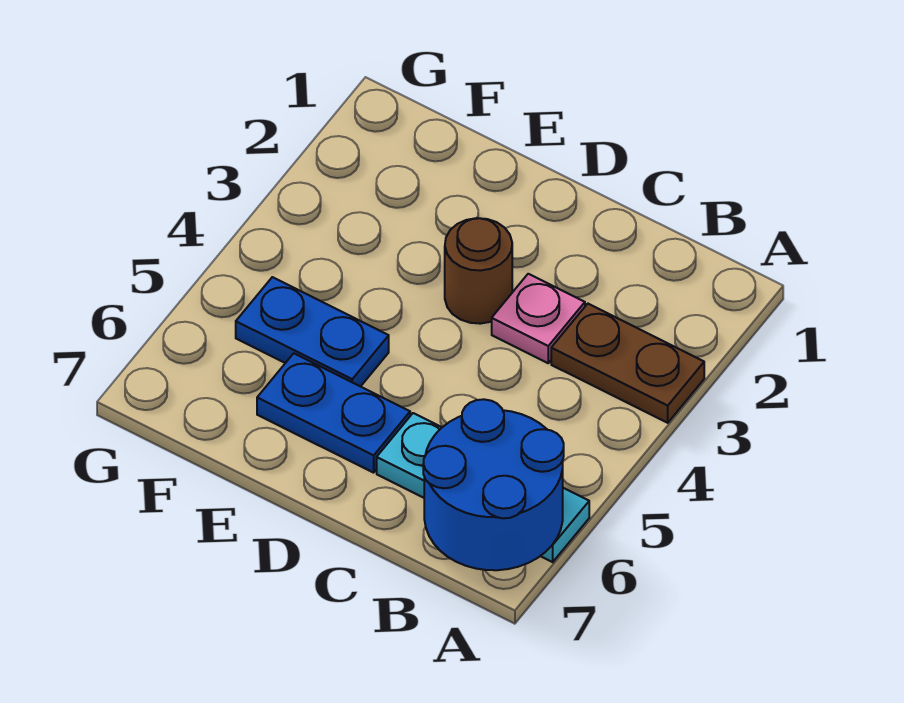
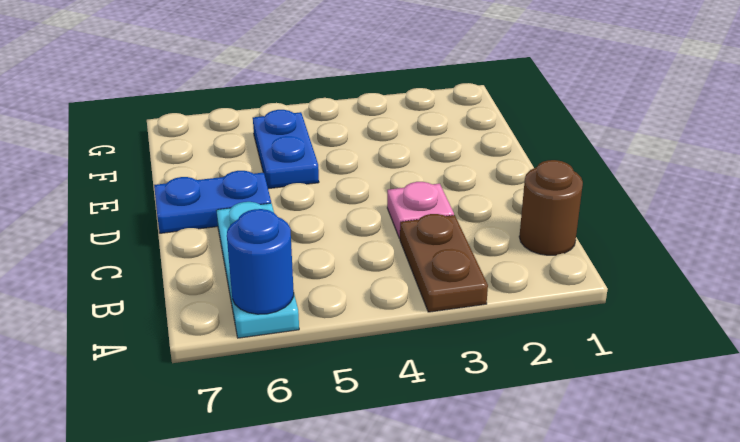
blue 2x2 round brick [423,399,564,570] -> blue 1x1 round brick [227,209,294,314]
brown 1x1 round brick [445,218,512,324] -> brown 1x1 round brick moved to [519,160,583,255]
blue 1x2 plate [257,353,410,473] -> blue 1x2 plate turned to [154,171,271,233]

